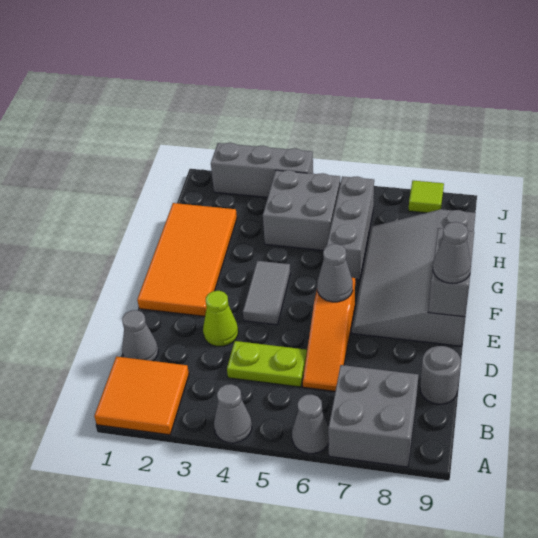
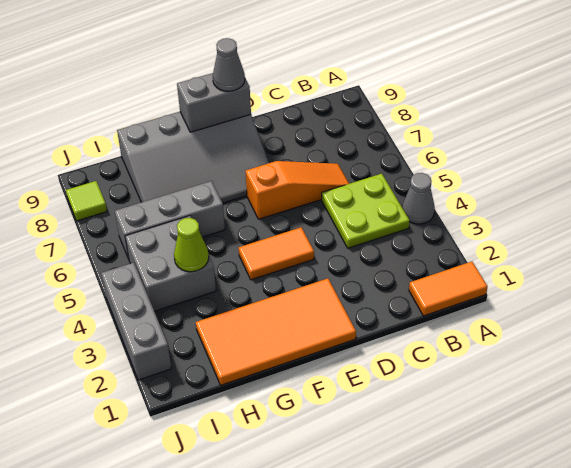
orange 2x2 tile [94,356,189,435] -> orange 1x2 tile [409,262,488,316]
grey 1x1 cone [292,394,329,454] -> none
grey 2x2 brick [328,365,418,467] -> none
grey 1x1 cone [122,310,158,361] -> none
lime 1x2 plate [227,341,307,387] -> lime 2x2 plate [322,174,410,248]
grey 1x1 round brick [420,346,461,404] -> none
lime 1x1 cone [203,291,238,346] -> lime 1x1 cone moved to [174,218,209,272]
grey 1x2 tile [243,261,290,325] -> orange 1x2 tile [239,227,314,280]
grey 1x1 cone [317,244,353,302] -> none

